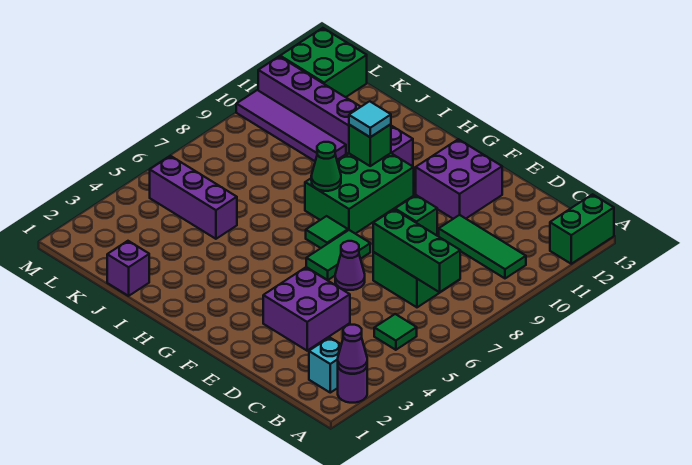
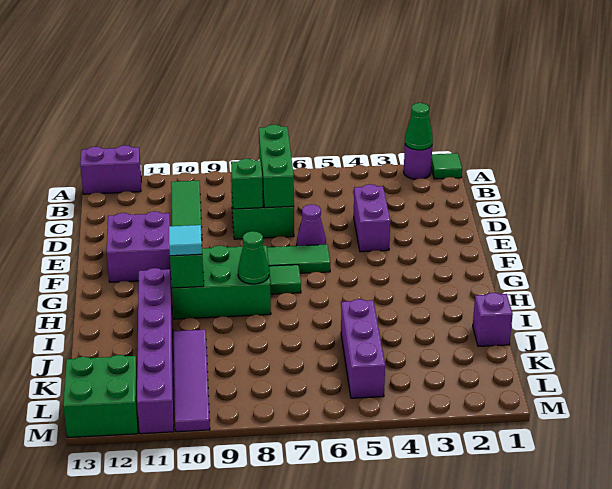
purple 1x1 cone [338,325,367,374] -> green 1x1 cone [405,103,433,150]
green 1x2 brick [550,194,614,264] -> purple 1x2 brick [80,145,141,194]
cyan 1x1 brick [309,337,341,393] -> none
green 1x1 tile [374,314,417,350] -> green 1x1 tile moved to [431,153,462,179]
purple 2x2 brick [263,267,350,351] -> purple 1x2 brick [354,184,390,252]

